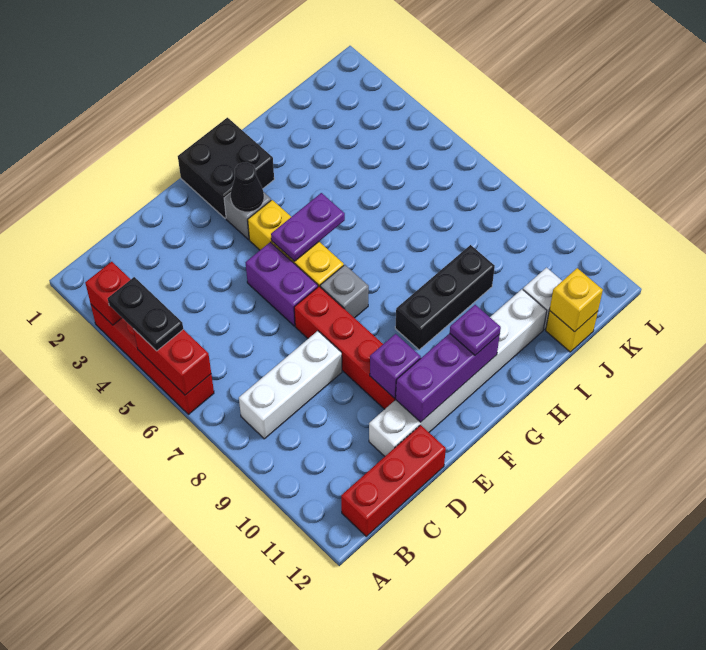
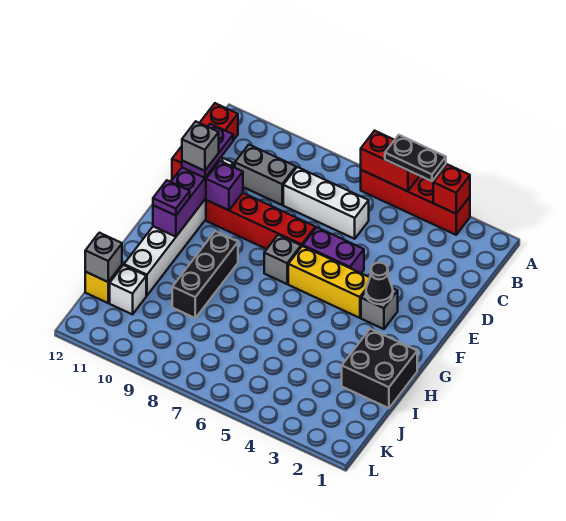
white 1x3 brick [239,331,342,439] -> white 1x3 brick turned to [283,167,369,239]
none -> grey 1x2 brick [235,145,296,205]
none -> grey 1x1 brick [182,122,219,171]
black 2x2 brick [178,118,274,218] -> black 2x2 brick moved to [342,329,417,408]
purple 1x2 plate [271,193,345,261] -> purple 1x2 plate moved to [182,124,233,178]
yellow 1x1 brick [549,268,603,332] -> grey 1x1 brick [85,233,122,282]

